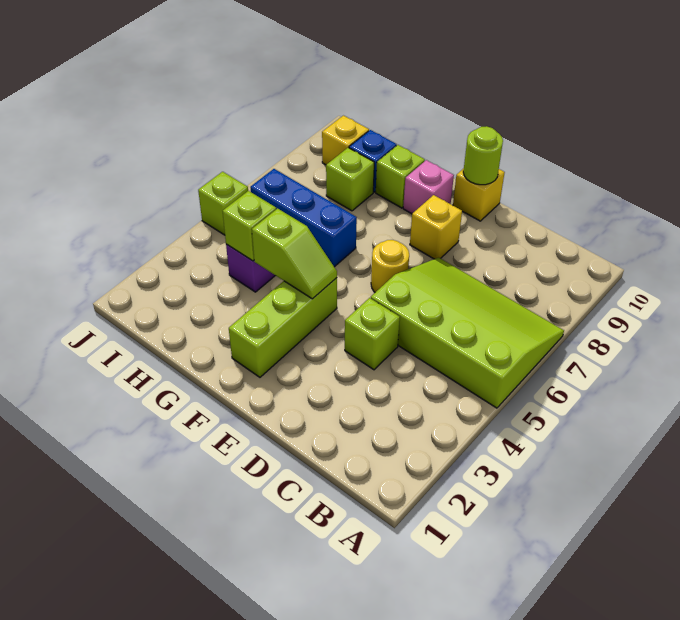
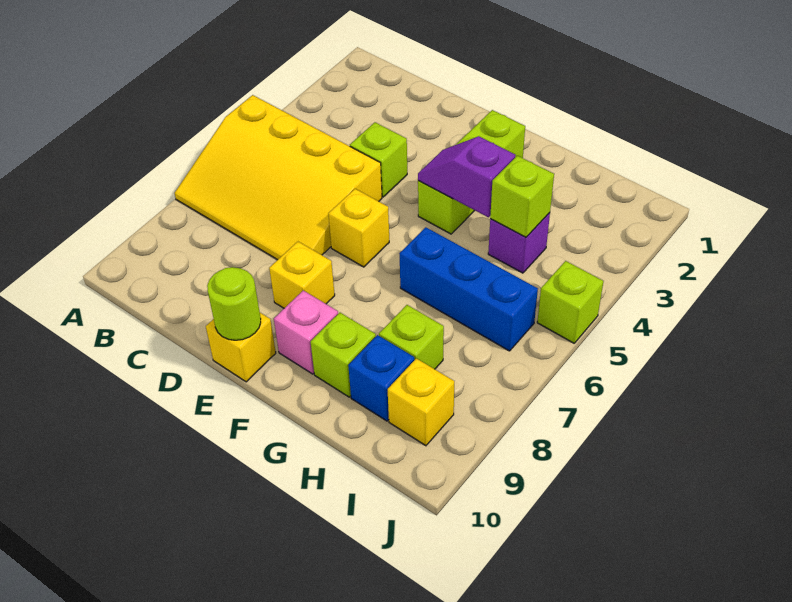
lime 3x4 slope [371,258,564,408] -> yellow 3x4 slope [175,95,382,260]
yellow 1x1 round brick [371,240,409,292] -> yellow 1x1 brick [328,189,389,267]
lime 1x2 slope [252,208,337,299] -> purple 1x2 slope [418,136,515,217]

